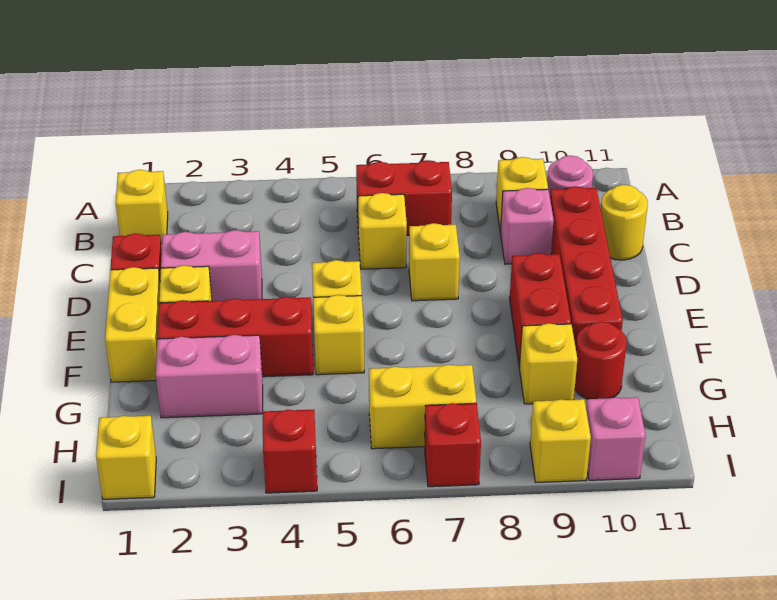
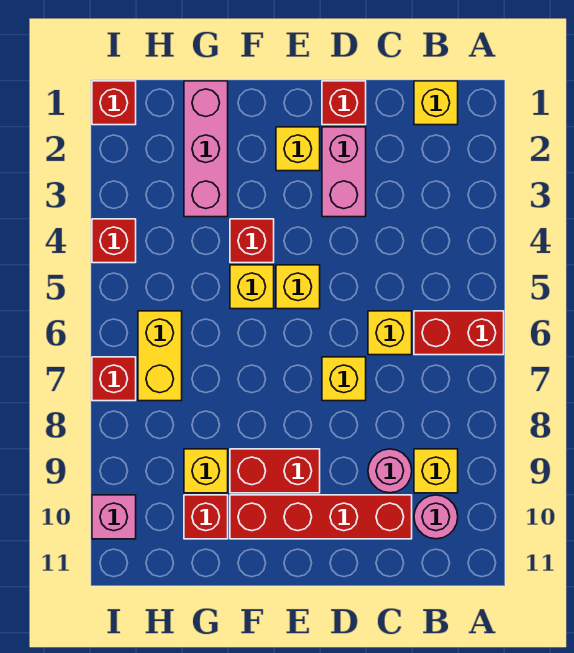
red 1x2 brick [356,160,452,235] -> red 1x2 brick turned to [414,311,504,355]
pink 1x1 brick [500,188,554,264] -> pink 1x1 round brick [368,449,412,493]
yellow 1x1 round brick [601,185,648,260] -> none
yellow 1x2 brick [105,267,160,382] -> none
red 1x3 brick [158,297,313,377] -> red 1x1 brick [230,219,274,263]
pink 1x2 brick [156,335,263,418] -> pink 1x3 brick [184,81,228,217]
red 1x1 round brick [575,321,627,399] -> red 1x1 brick [184,495,228,539]
yellow 1x1 brick [96,416,156,499] -> red 1x1 brick [92,81,136,125]
yellow 1x1 brick [530,399,591,482] -> none

